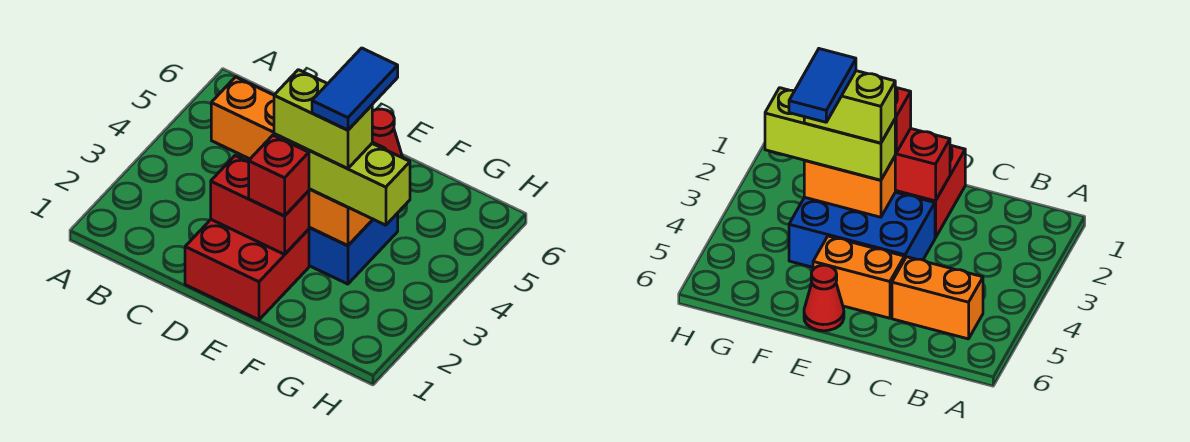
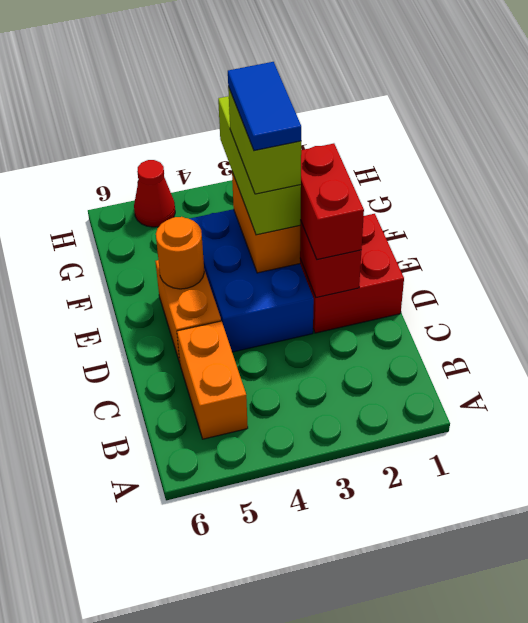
red 1x1 brick [249,135,309,216] -> red 1x2 brick [300,143,364,260]
none -> orange 1x1 round brick [156,217,204,289]
red 1x1 cone [372,109,402,157] -> red 1x1 cone moved to [134,160,175,227]
blue 1x2 tile [312,48,398,130] -> blue 1x2 tile turned to [228,62,301,151]

